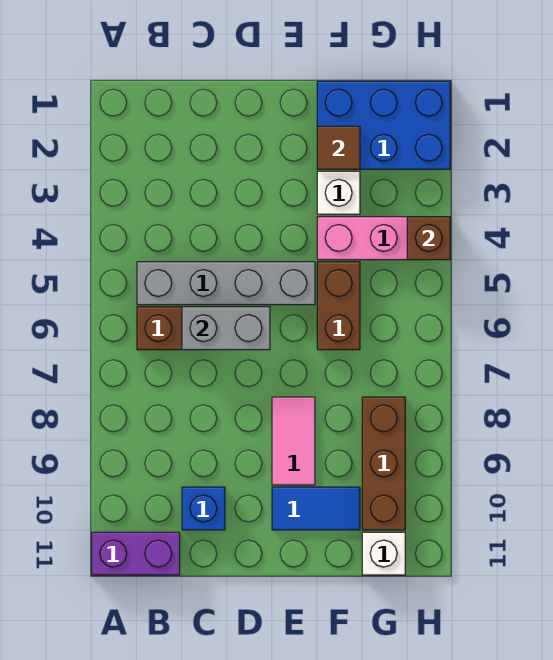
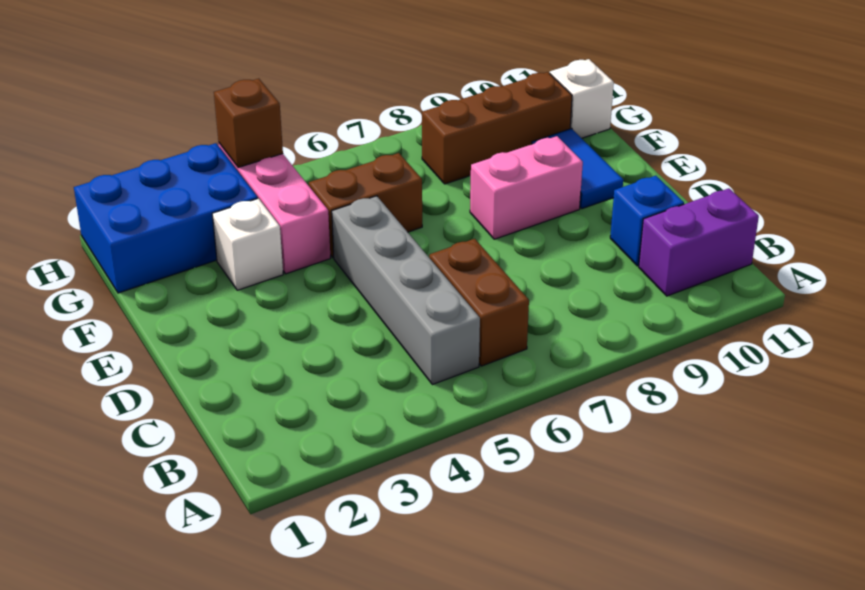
purple 1x2 brick [92,532,180,575] -> purple 1x2 brick turned to [639,188,759,296]
grey 1x2 brick [182,307,270,350] -> none
pink 1x2 tile [272,397,315,485] -> pink 1x2 brick [470,136,583,239]
blue 2x3 brick [317,81,450,169] -> blue 2x3 brick turned to [74,143,258,293]
brown 1x1 tile [317,126,360,169] -> none

